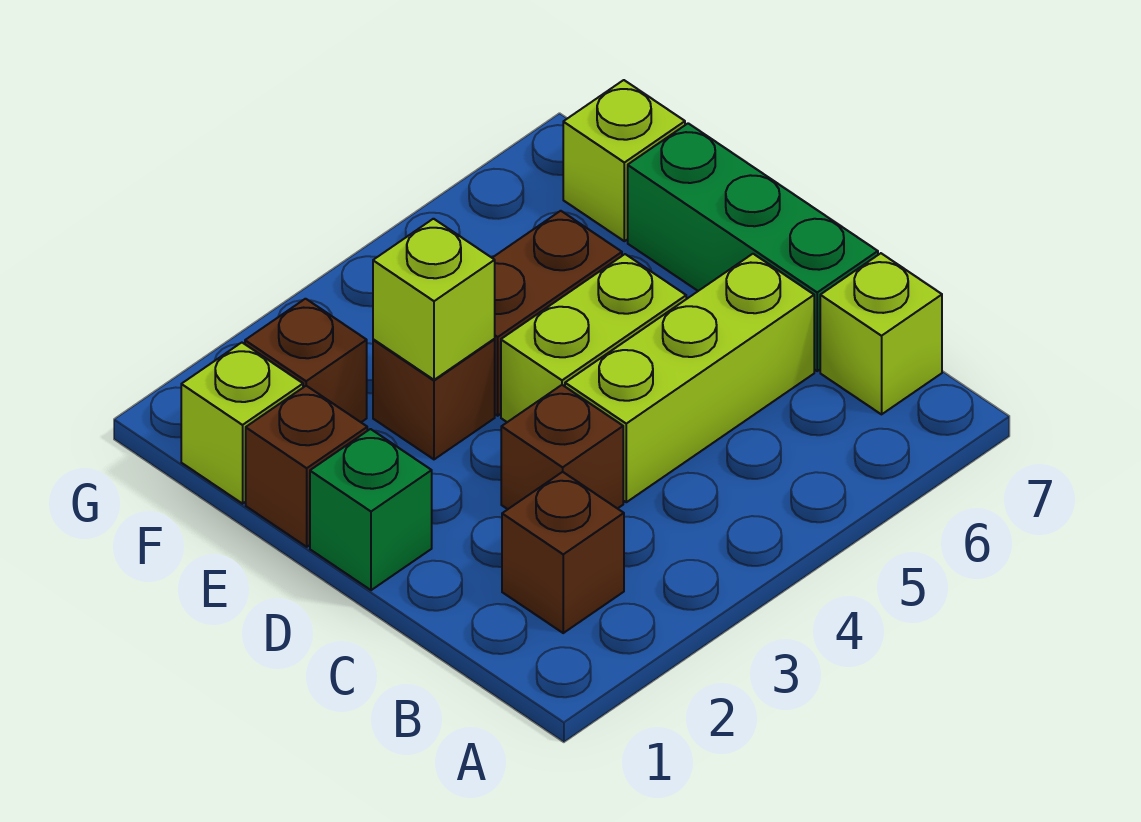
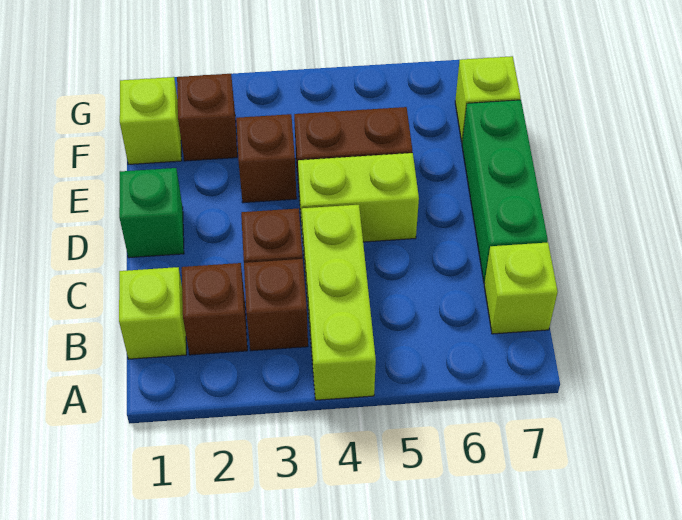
lime 1x3 brick [565,254,814,502] -> lime 1x3 brick turned to [302,205,376,400]
brown 1x1 brick [246,386,367,547] -> brown 1x1 brick moved to [244,259,308,351]
lime 1x1 brick [373,219,495,380] -> lime 1x1 brick moved to [119,267,186,359]

